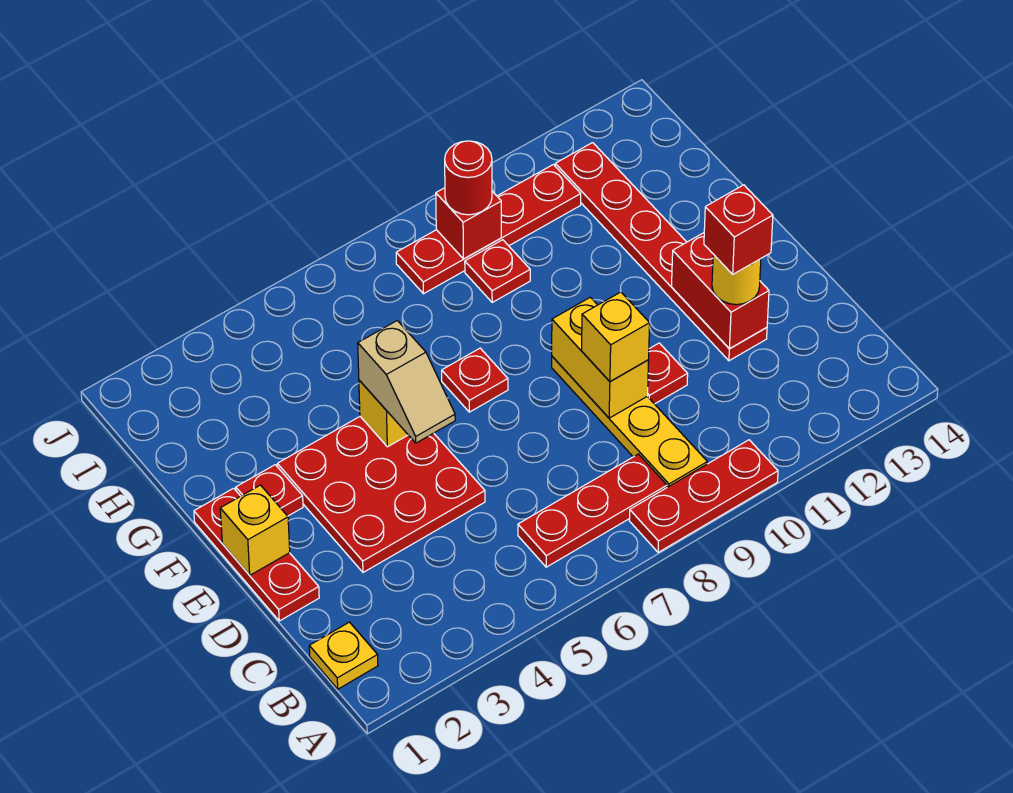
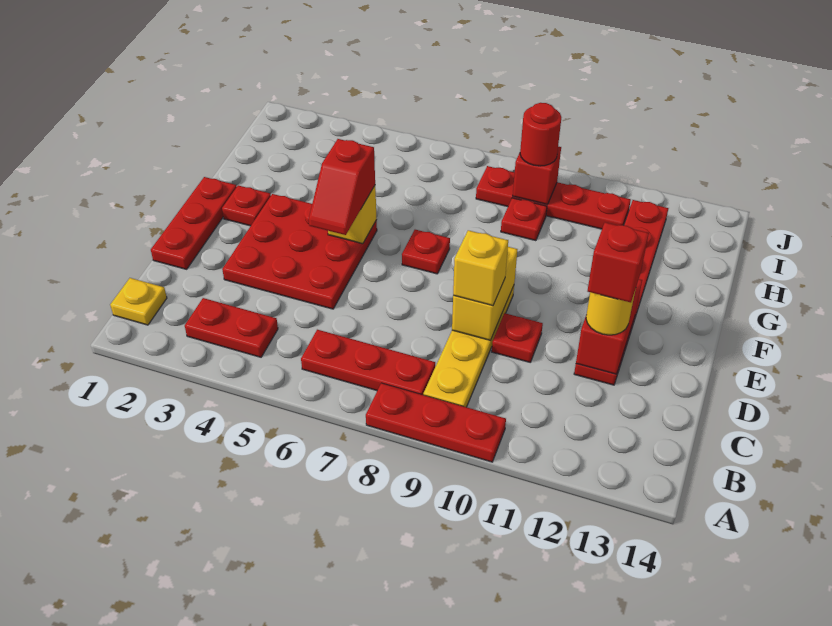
none -> red 1x2 plate [185,298,278,357]
yellow 1x1 brick [220,485,290,575] -> none
tan 1x2 slope [358,321,455,443] -> red 1x2 slope [309,139,375,235]

